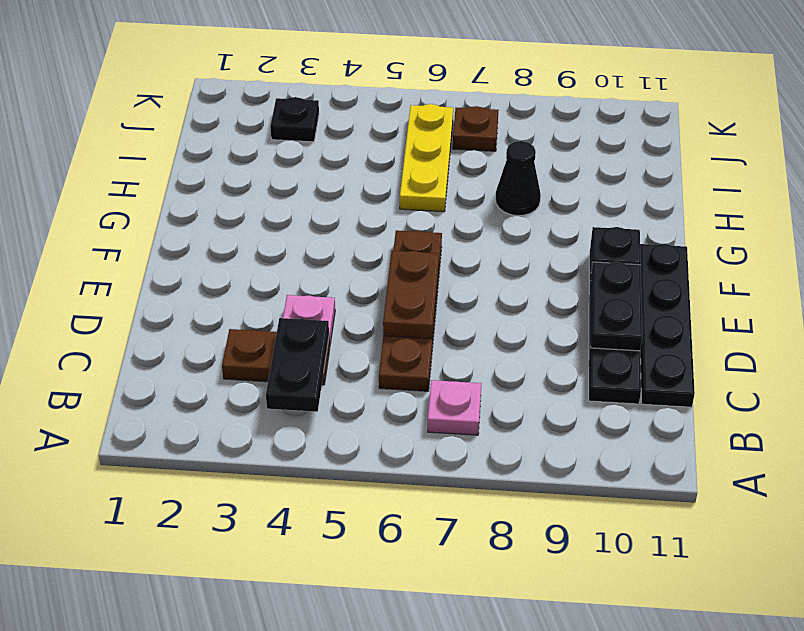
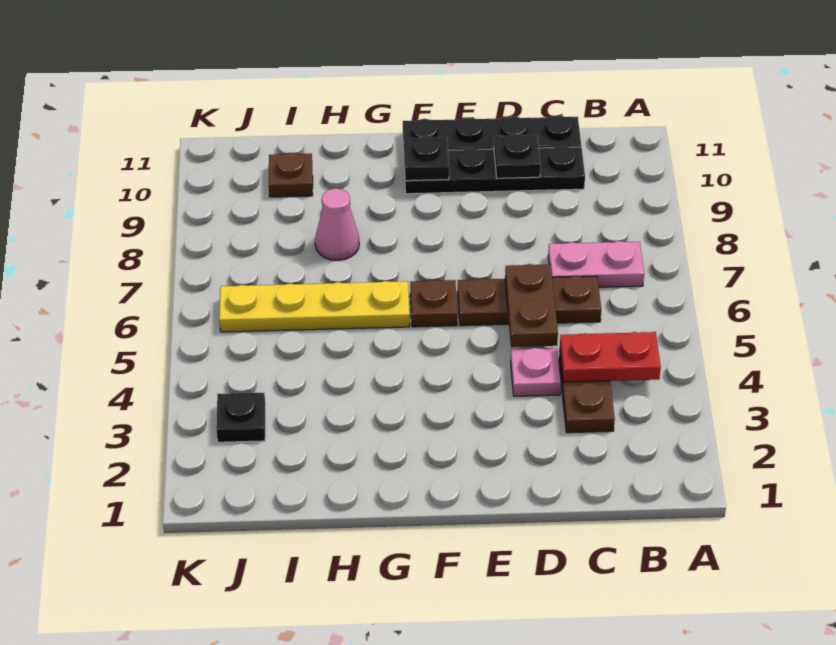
black 1x2 plate [266,318,329,412] -> red 1x2 plate [560,332,661,382]
pink 1x1 plate [428,380,481,435] -> pink 1x2 plate [548,241,644,287]
brown 1x2 plate [383,251,439,339] -> brown 1x2 plate turned to [505,264,558,347]
black 1x2 plate [591,262,642,351] -> black 1x1 plate [494,134,540,178]
yellow 1x3 plate [400,104,453,212] -> yellow 1x4 plate [219,281,410,332]
black 1x1 cone [495,141,541,216] -> pink 1x1 cone [315,188,359,260]
brown 1x1 plate [453,106,498,151] -> brown 1x1 plate moved to [269,153,313,197]

